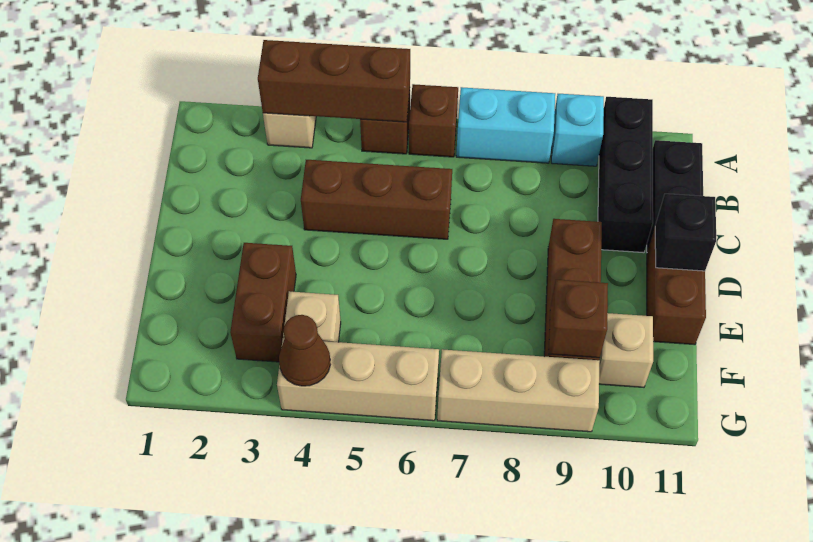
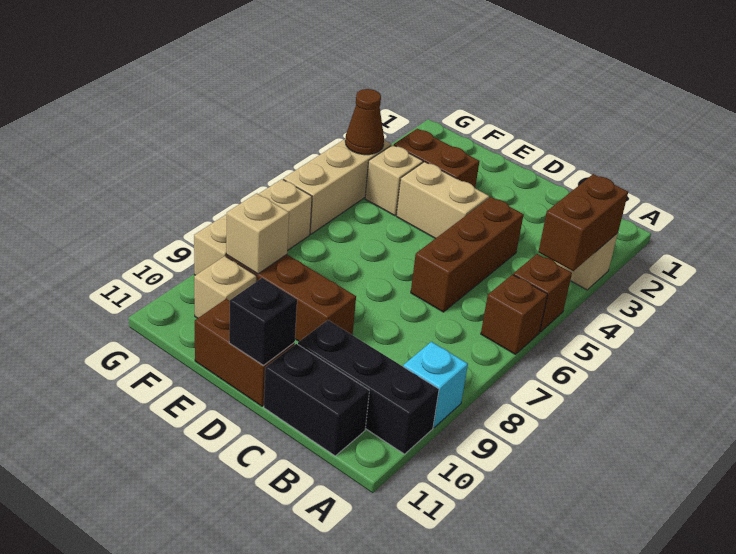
brown 1x3 brick [258,40,410,122] -> brown 1x2 brick [538,174,628,271]
cyan 1x2 brick [456,87,555,163] -> none
none -> tan 1x2 brick [396,162,489,239]
brown 1x1 brick [549,280,608,358] -> tan 1x1 brick [226,193,289,274]

